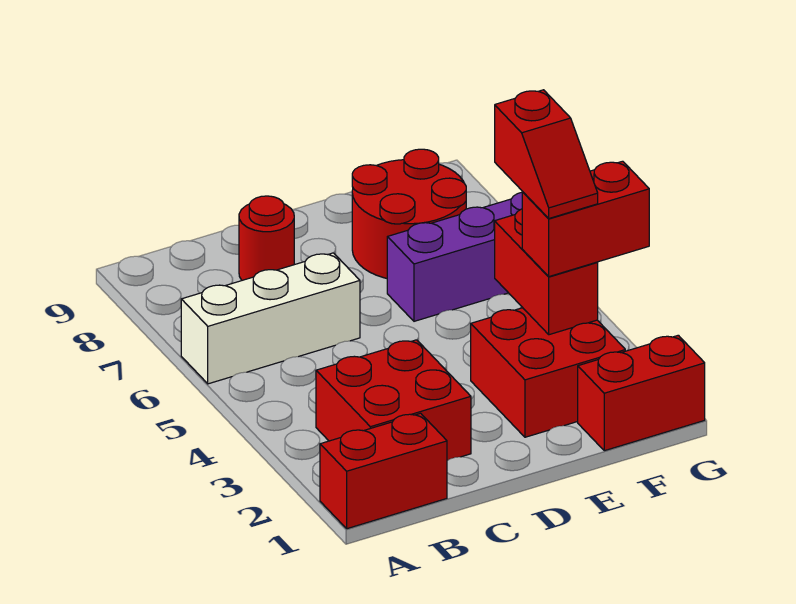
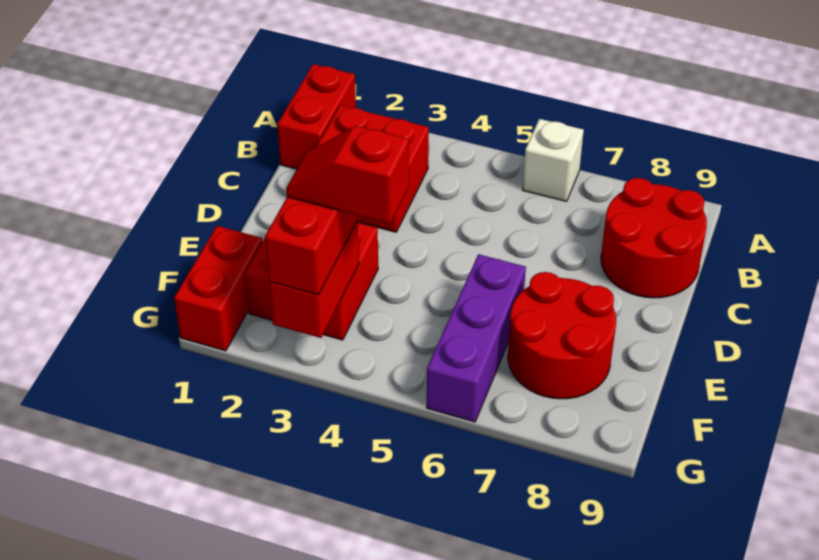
white 1x3 brick [181,253,360,384] -> white 1x1 brick [523,119,584,201]
red 1x1 round brick [239,196,294,280] -> red 2x2 round brick [601,178,707,298]
red 1x2 brick [495,209,598,335] -> red 1x2 brick turned to [269,221,359,338]

